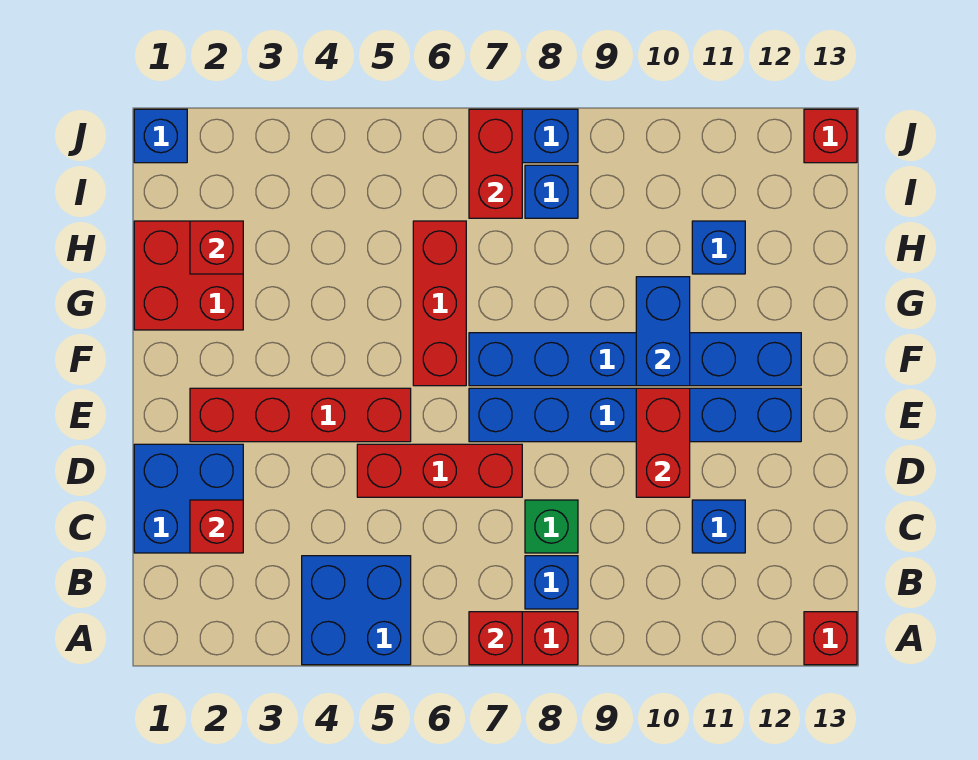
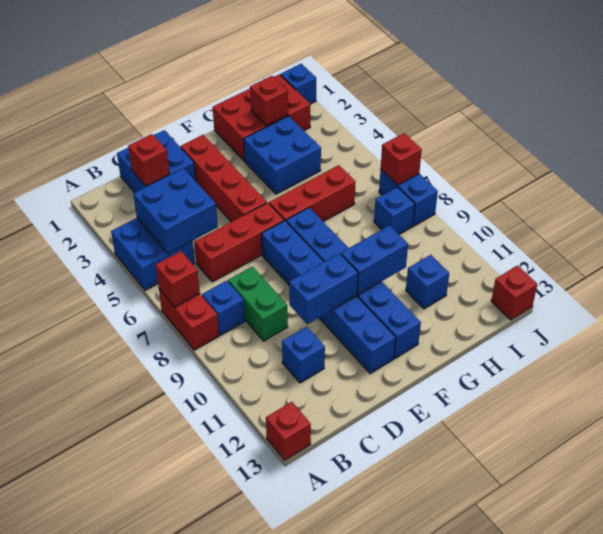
none -> blue 2x2 brick [133,168,218,254]
green 1x1 brick [525,500,578,553] -> green 1x2 brick [228,267,288,341]
red 1x3 brick [357,444,522,497] -> red 1x3 brick turned to [195,203,284,282]
red 1x2 brick [636,388,690,497] -> blue 1x2 brick [289,253,358,324]
red 2x2 brick [134,221,243,330] -> red 2x3 brick [213,74,310,161]
none -> blue 2x2 brick [244,116,321,194]
red 1x2 brick [469,109,522,218] -> red 1x1 brick [381,133,422,185]

